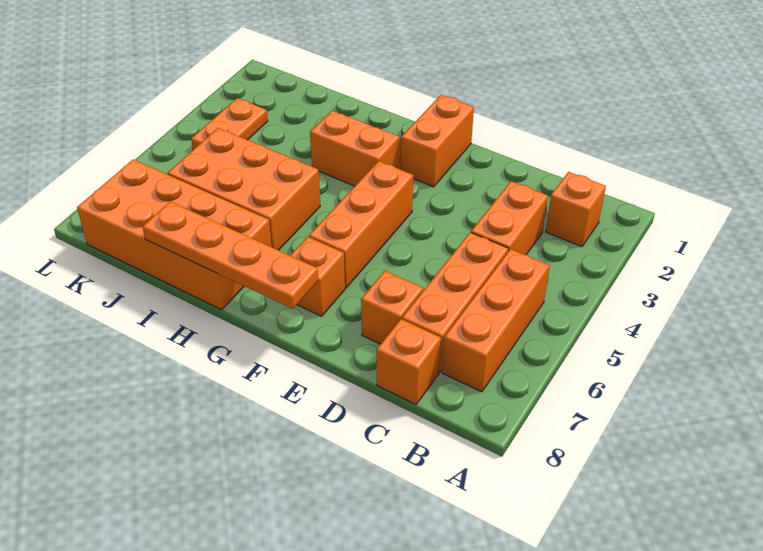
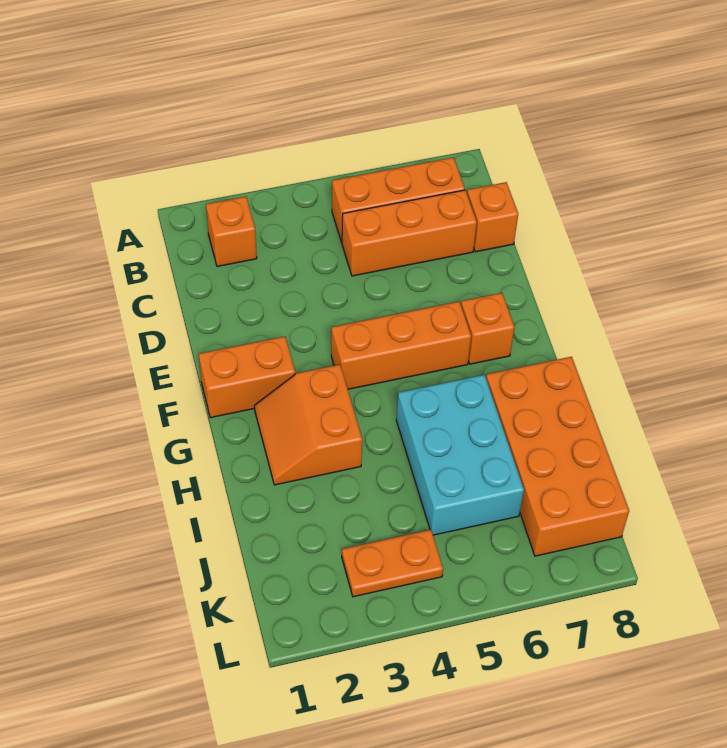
orange 1x2 brick [471,181,548,255] -> none
orange 1x1 brick [361,271,423,344] -> none
orange 1x4 plate [143,201,318,309] -> none
orange 2x3 brick [167,128,320,250] -> cyan 2x3 brick [396,375,524,535]

